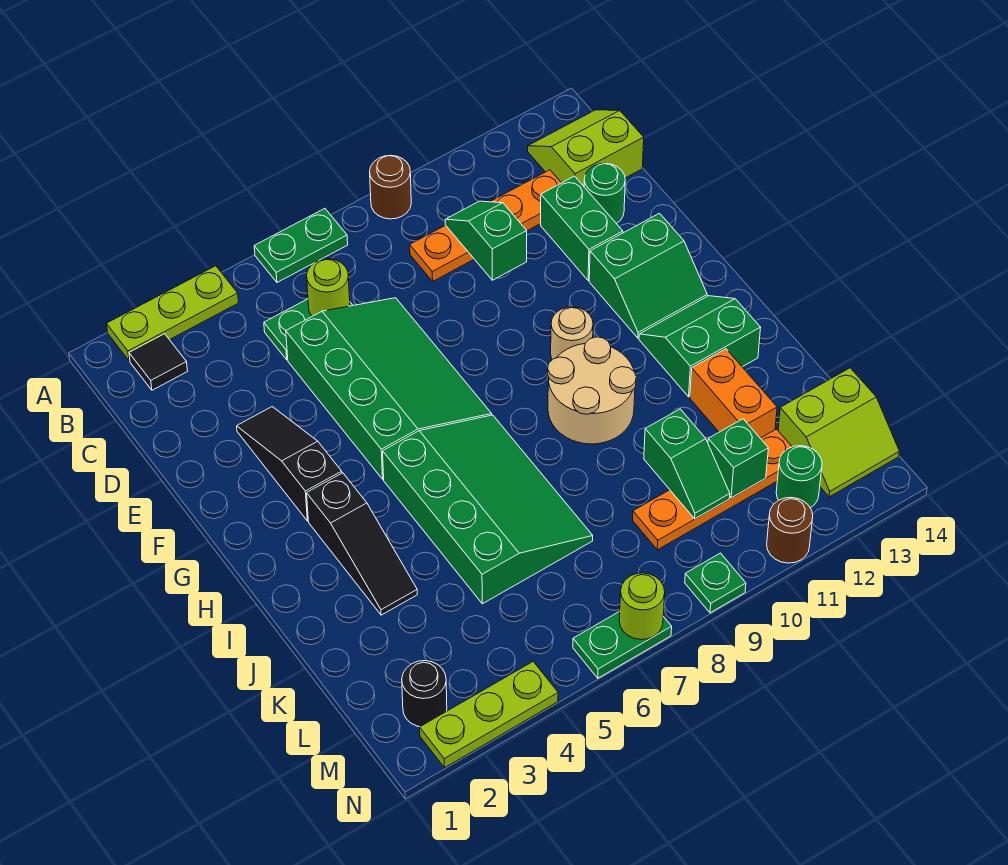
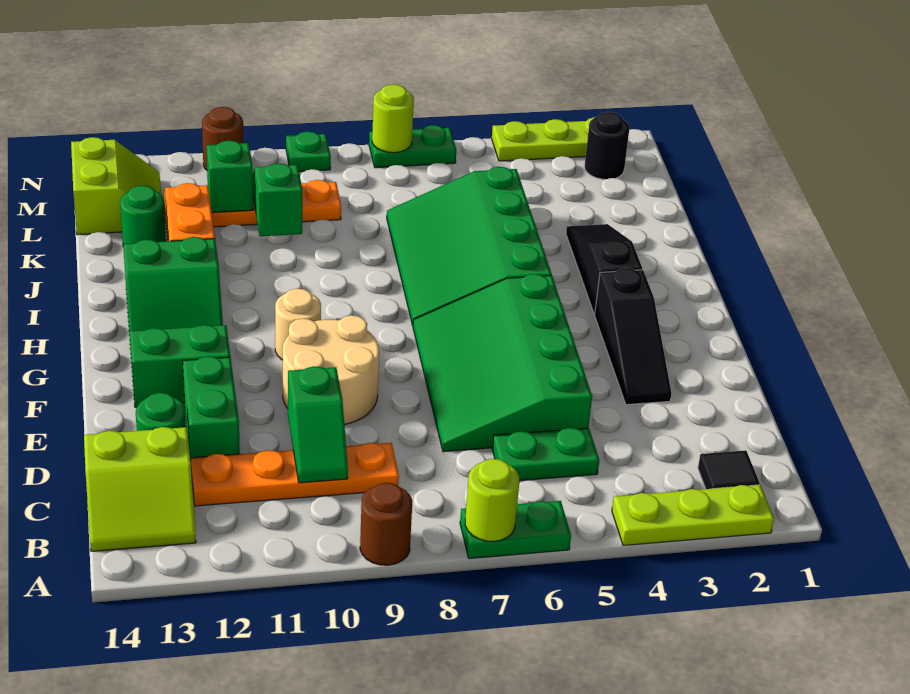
lime 1x1 round brick [307,259,350,316] -> lime 1x1 round brick moved to [465,459,519,541]
tan 2x2 round brick [548,337,636,444] -> tan 2x2 round brick moved to [283,315,379,425]
lime 2x2 slope [778,368,899,497] -> lime 2x2 slope turned to [71,137,162,235]
green 1x1 round brick [776,446,822,508] -> green 1x1 round brick moved to [120,186,166,244]

